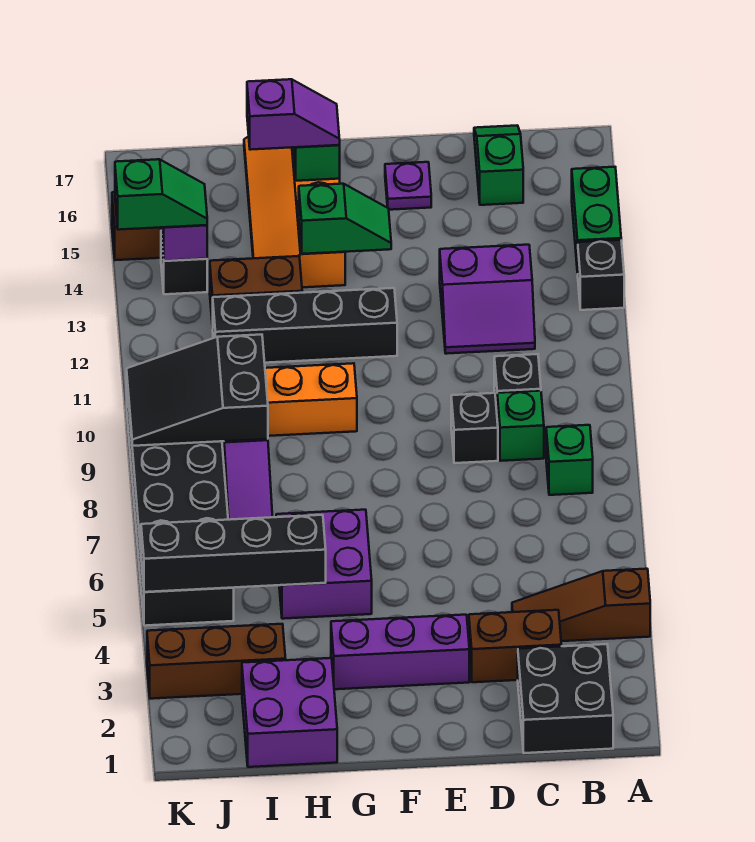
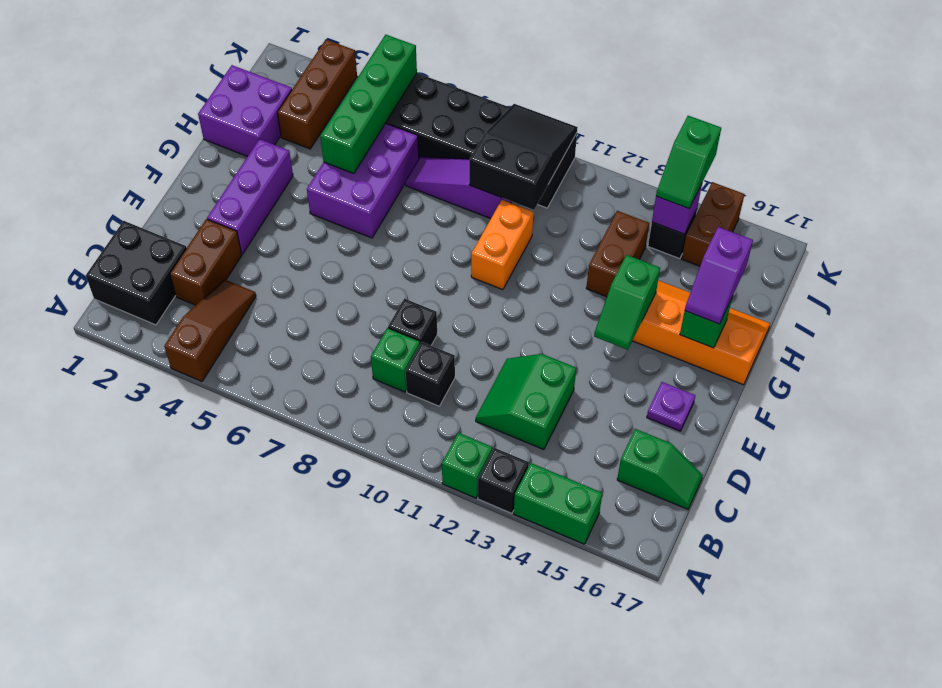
green 1x1 brick [546,425,593,495] -> green 1x1 brick moved to [442,433,492,498]
purple 2x2 slope [440,245,535,354] -> green 2x2 slope [476,354,576,450]
black 1x4 brick [213,288,397,363] -> none
purple 2x2 brick [276,510,372,619] -> purple 2x3 brick [307,123,419,238]
black 1x4 brick [141,515,326,592] -> green 1x4 brick [320,35,417,174]

